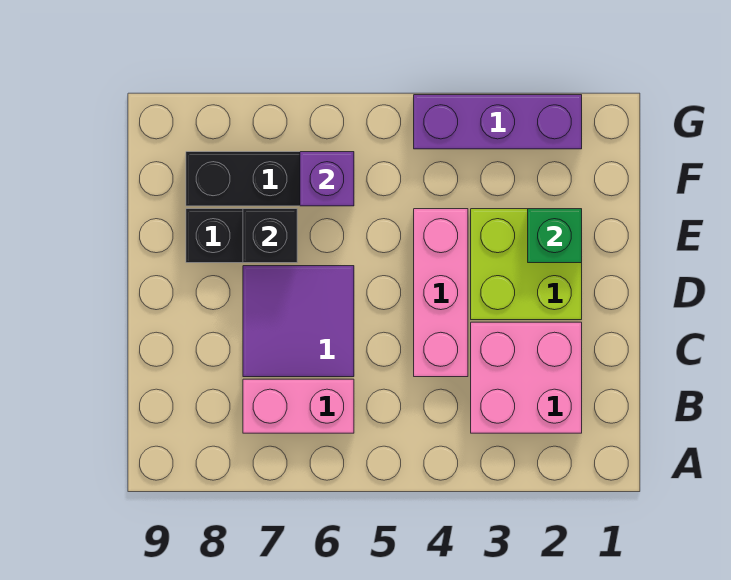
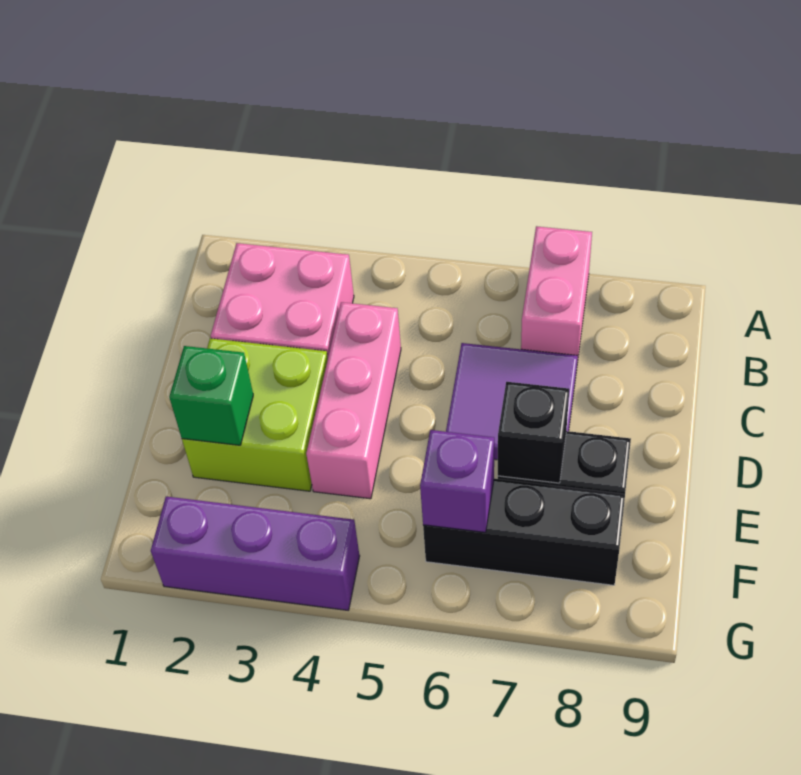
pink 1x2 brick [243,379,354,433] -> pink 1x2 brick turned to [521,226,592,362]

